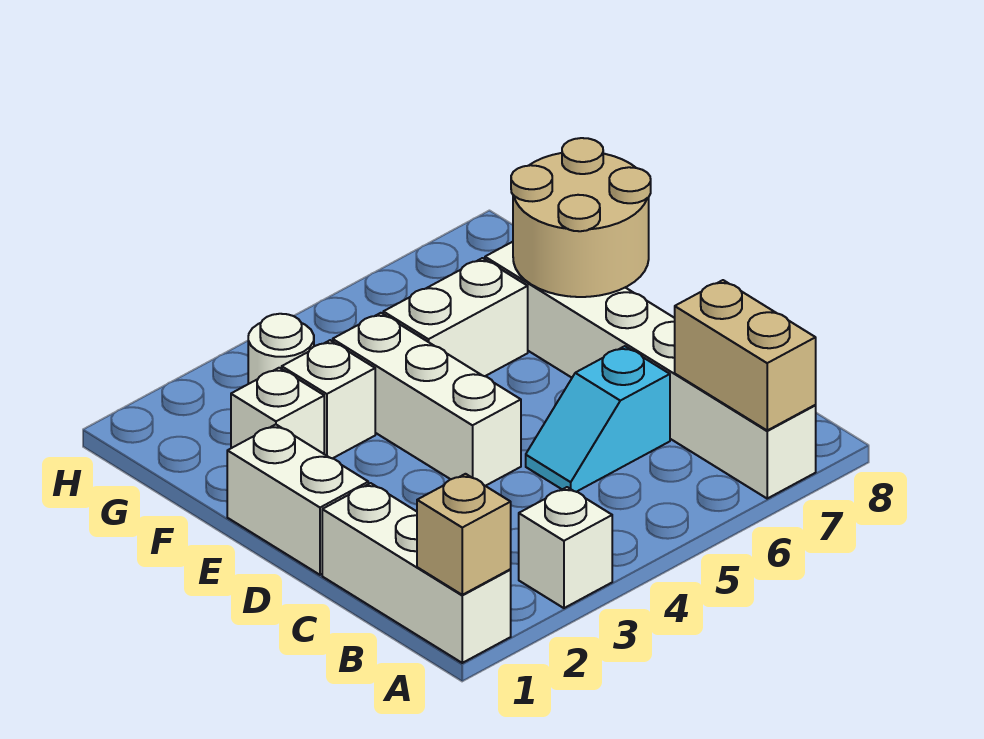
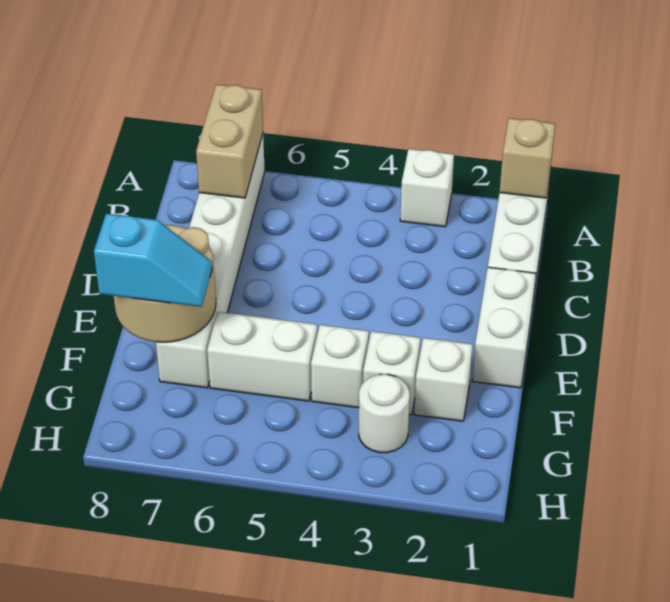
cyan 1x2 slope [526,346,670,492] -> cyan 1x2 slope moved to [94,214,212,307]
white 1x3 brick [333,313,521,486] -> white 1x1 brick [311,325,369,408]

